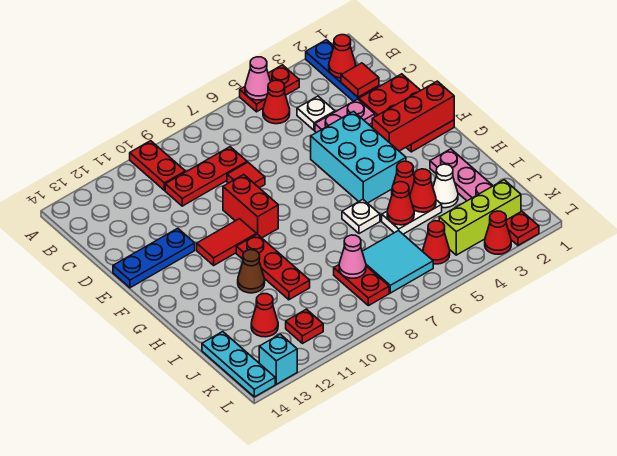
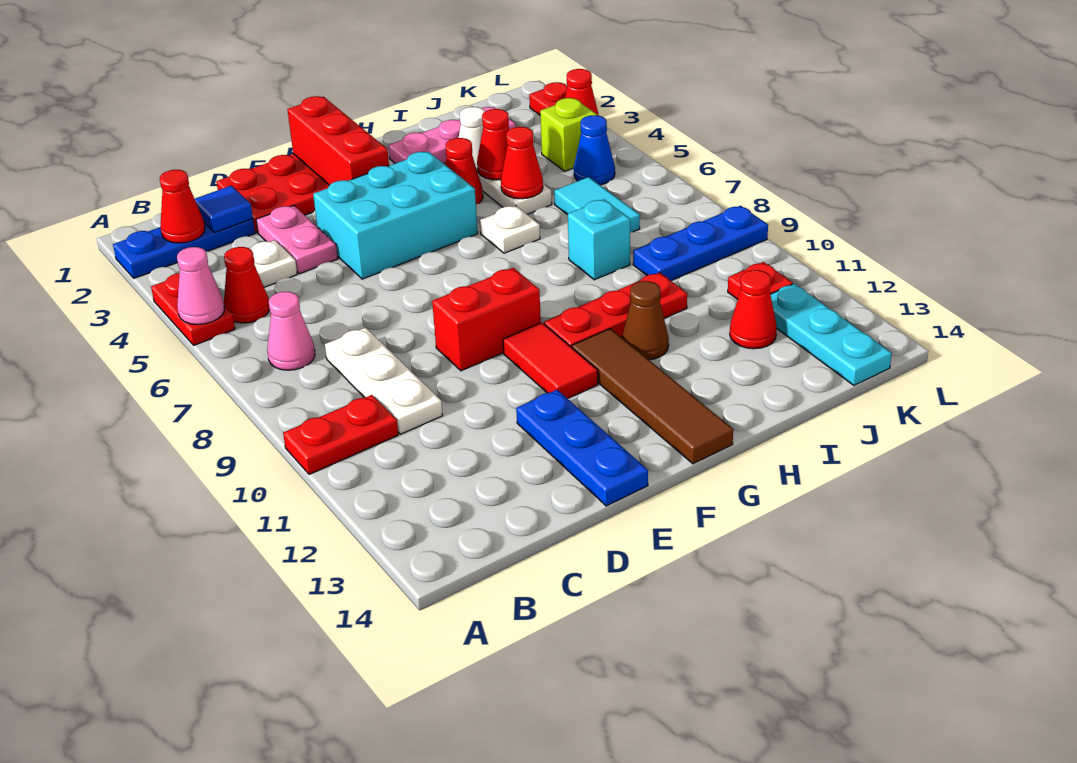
red 1x1 tile [341,63,379,97] -> blue 1x1 tile [195,186,253,233]
red 1x3 plate [165,147,247,206] -> white 1x3 plate [325,328,443,434]
red 1x1 tile [227,162,265,188] -> none
none -> brown 1x4 tile [572,329,733,464]
cyan 2x2 tile [362,230,433,293] -> cyan 1x2 tile [554,177,640,232]
red 1x2 plate [334,265,389,306] -> none
pink 1x1 cone [339,235,366,278] -> pink 1x1 cone moved to [267,292,315,370]
none -> blue 1x3 plate [633,206,768,281]
cyan 1x3 plate [202,332,275,397] -> cyan 1x3 plate turned to [770,284,892,385]
lime 1x3 brick [439,180,521,255] -> lime 1x1 brick [540,98,597,171]
red 1x1 cone [423,221,450,264] -> blue 1x1 cone [574,115,615,185]
cyan 1x1 brick [259,334,297,384] -> cyan 1x1 brick moved to [568,199,630,280]

